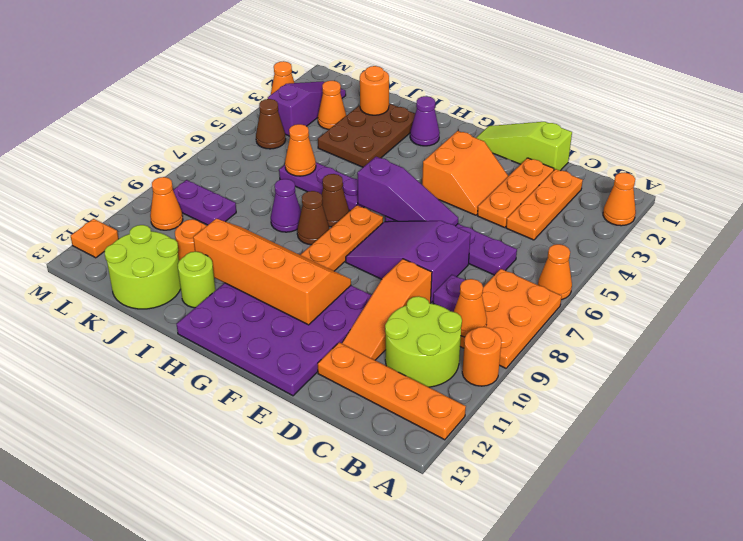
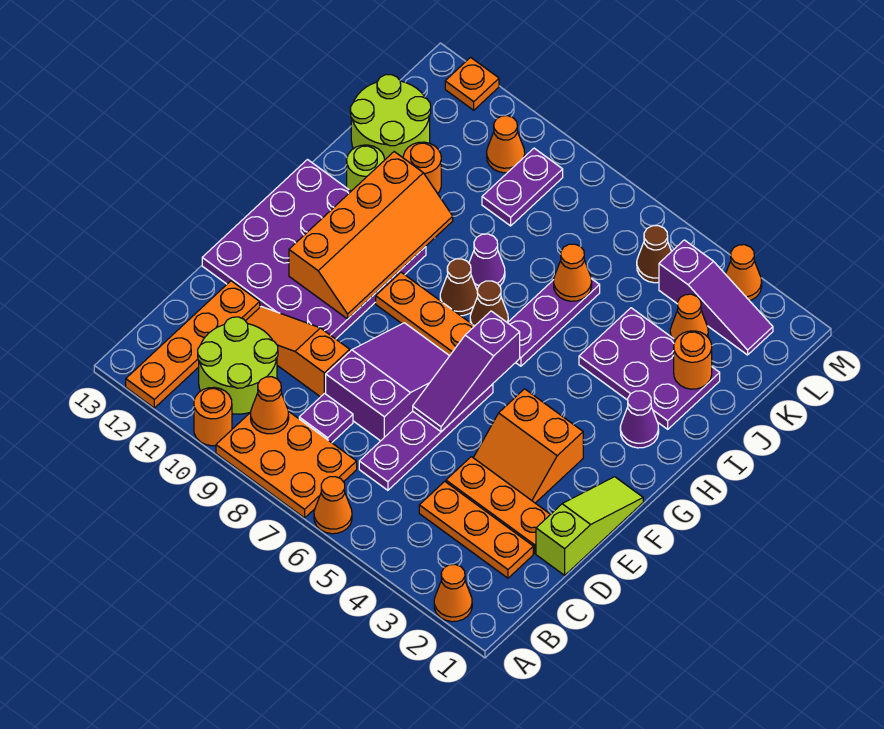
brown 2x3 plate [318,103,415,167] -> purple 2x3 plate [579,308,720,429]

